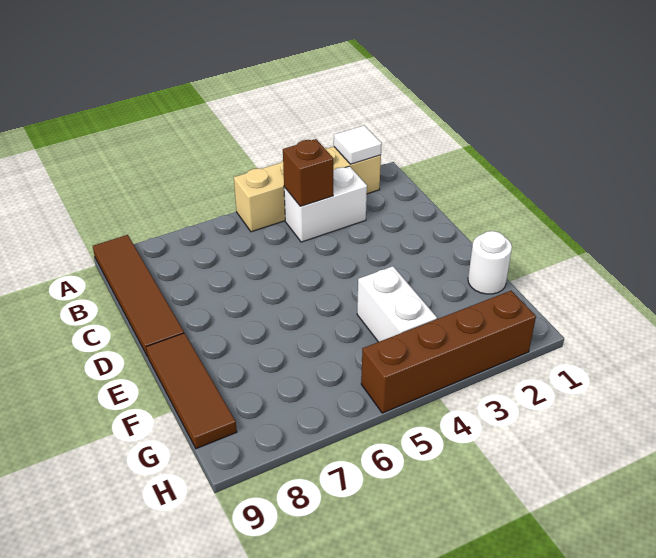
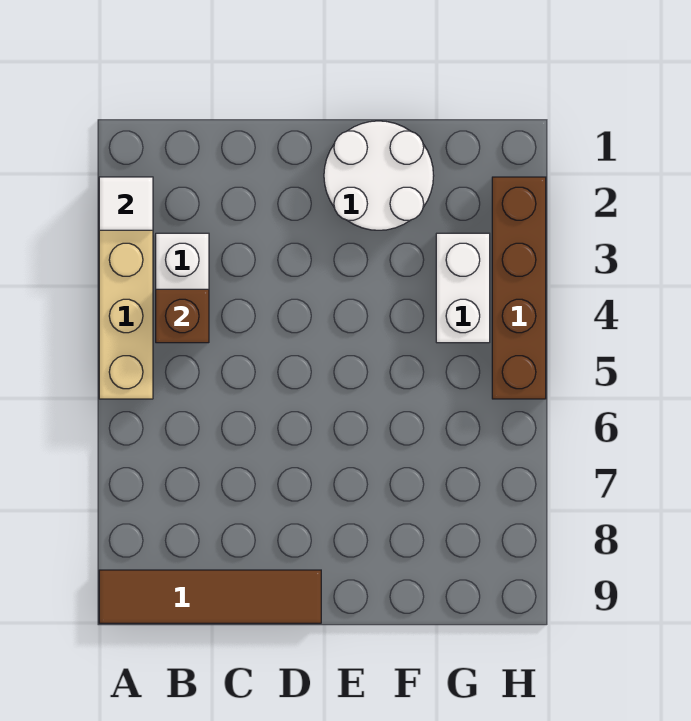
brown 1x3 tile [146,333,237,449] -> none
white 1x1 round brick [468,231,512,294] -> white 2x2 round brick [324,121,434,230]
white 1x2 brick [357,266,437,342] -> white 1x2 brick turned to [436,233,490,343]

